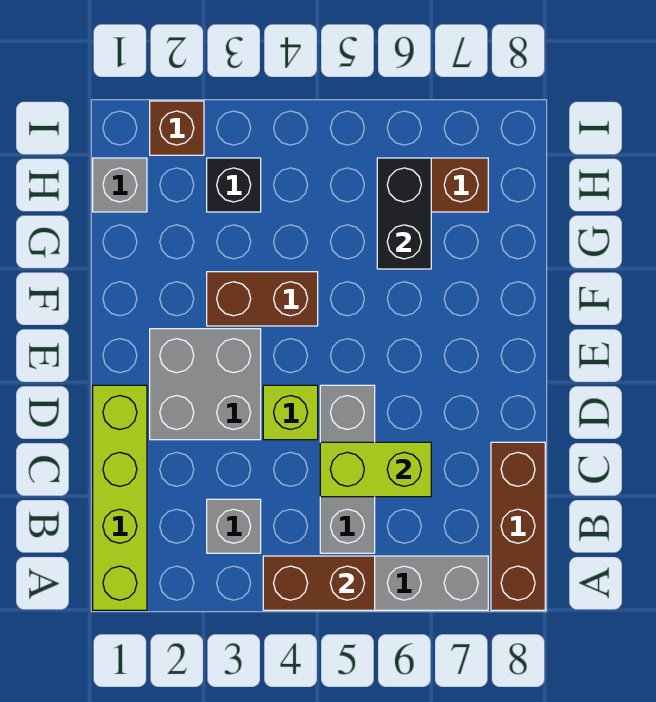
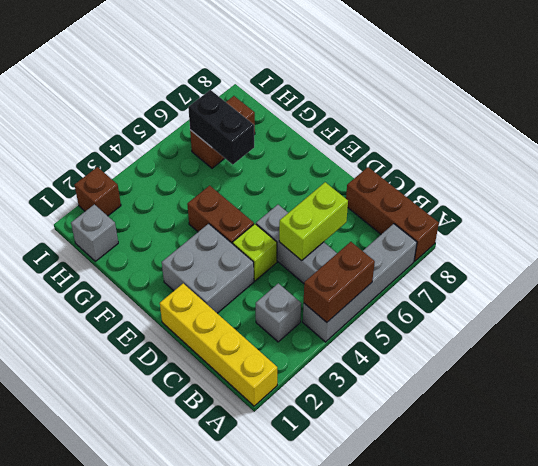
lime 1x4 brick [93,385,147,610] -> yellow 1x4 brick [160,283,277,406]
brown 1x2 brick [207,272,318,326] -> brown 1x2 brick turned to [187,186,254,244]
black 1x1 brick [207,158,261,212] -> none

